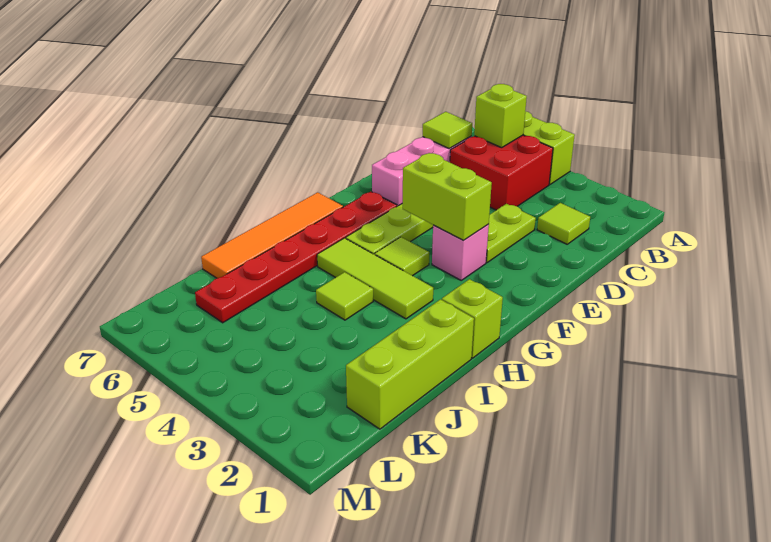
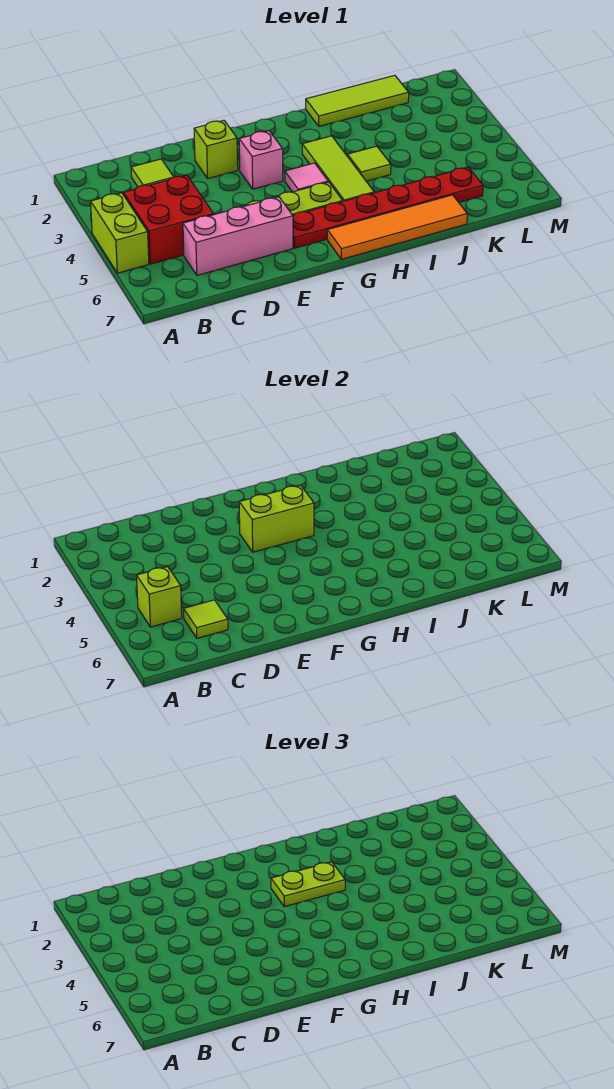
lime 1x2 plate [486,204,536,262] -> lime 1x2 plate moved to [271,862,345,907]
lime 1x2 brick [403,153,492,240] -> lime 1x2 brick turned to [239,485,314,552]
lime 1x1 tile [375,237,429,276] -> pink 1x1 tile [285,163,328,192]
lime 1x1 brick [442,279,503,358] -> lime 1x1 brick moved to [194,120,238,178]
lime 1x3 brick [346,299,474,429] -> lime 1x3 tile [306,75,409,126]

